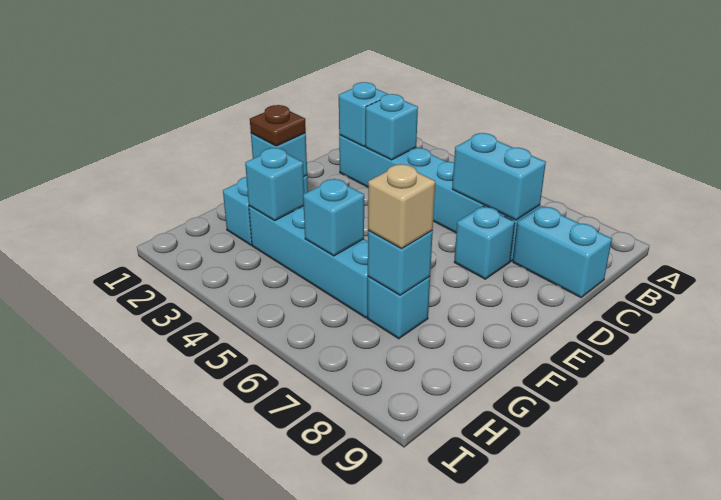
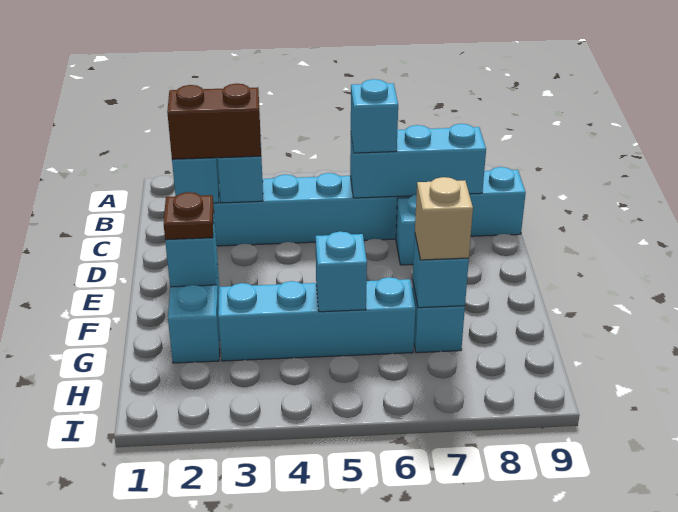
none -> brown 1x2 brick [167,83,261,159]
cyan 1x2 brick [452,133,546,220] -> cyan 1x3 brick [350,124,486,198]
cyan 1x1 brick [245,148,304,221] -> cyan 1x1 brick moved to [351,79,398,153]

